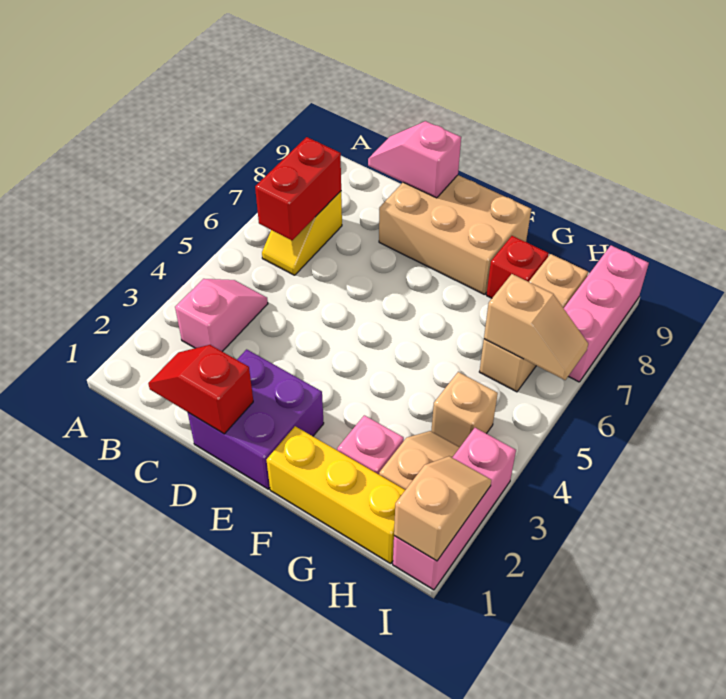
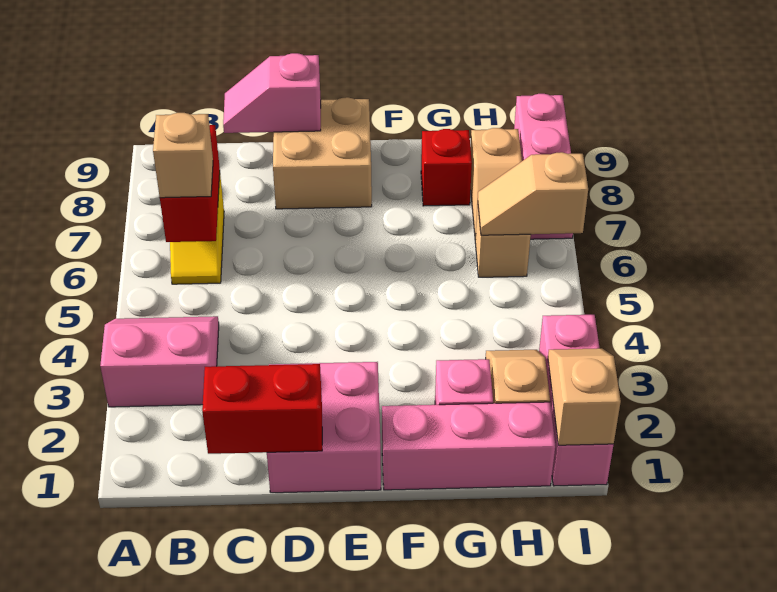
pink 1x2 slope [175,279,268,352] -> pink 2x2 slope [100,316,219,407]
red 1x2 slope [148,345,253,434] -> red 1x2 brick [202,364,322,454]
purple 2x2 brick [188,349,324,489] -> pink 2x2 brick [267,362,381,493]
tan 2x3 brick [379,175,531,295] -> tan 2x2 brick [273,97,372,209]
yellow 1x3 brick [267,426,405,563] -> pink 1x3 brick [382,402,555,490]
tan 1x1 brick [431,372,498,447] -> tan 1x1 brick moved to [153,113,213,198]
tan 1x2 slope [484,274,588,380] -> tan 1x2 slope turned to [478,152,588,235]

